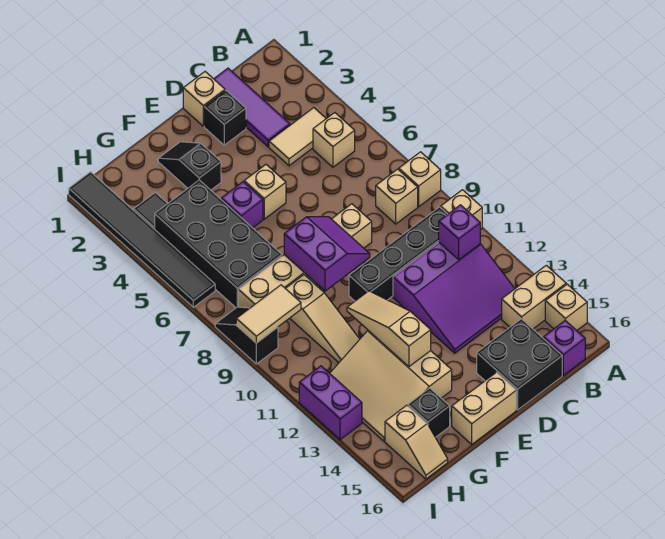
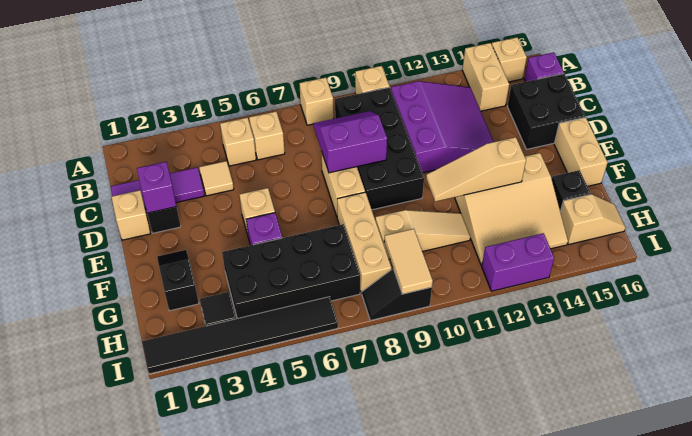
tan 1x2 tile [269,108,326,166] -> tan 1x1 tile [199,161,234,196]
tan 1x1 brick [376,169,418,224] -> tan 1x1 brick moved to [249,112,285,160]
black 1x4 brick [349,207,448,301] -> black 2x4 brick [335,87,424,210]
purple 1x1 brick [439,205,480,260] -> purple 1x1 brick moved to [137,162,176,213]
purple 2x2 slope [284,217,370,291] -> purple 2x2 slope moved to [314,111,387,173]
black 1x2 slope [158,142,221,190] -> black 1x2 slope turned to [157,250,199,311]

